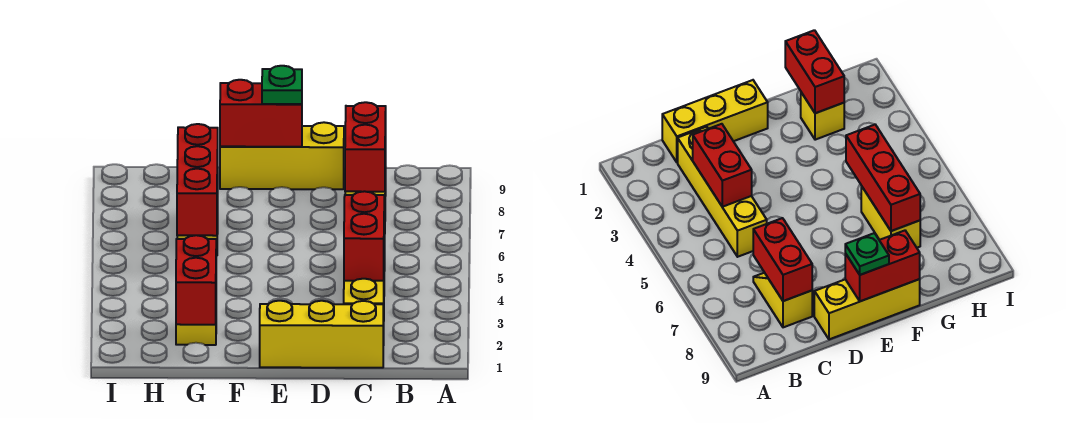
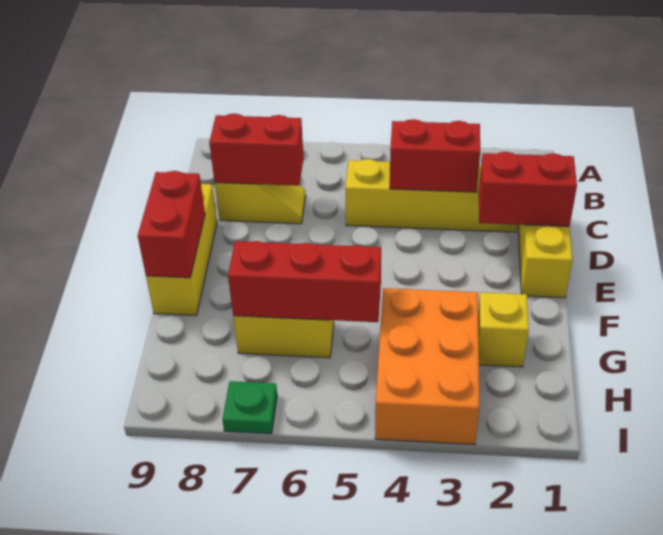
green 1x1 plate [262,66,302,104] -> green 1x1 plate moved to [222,381,277,434]
red 1x2 brick [176,235,216,325] -> red 1x2 brick moved to [479,152,577,227]
none -> orange 2x3 brick [375,288,480,445]

